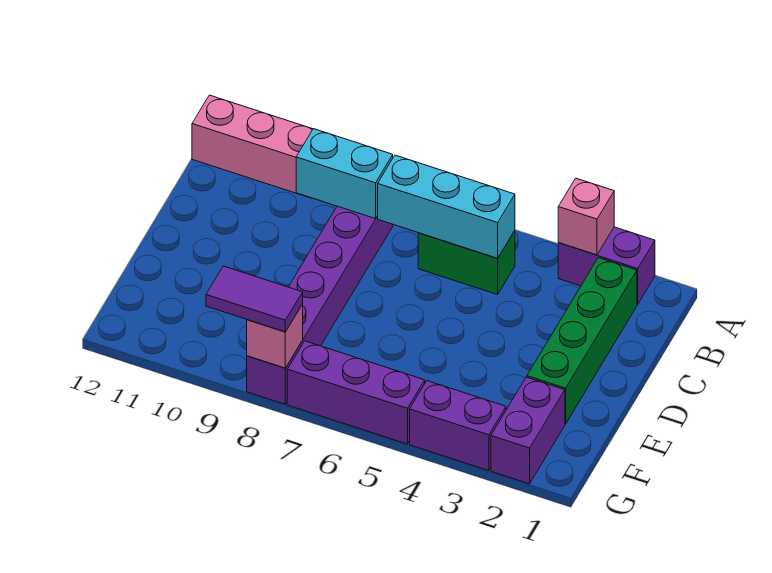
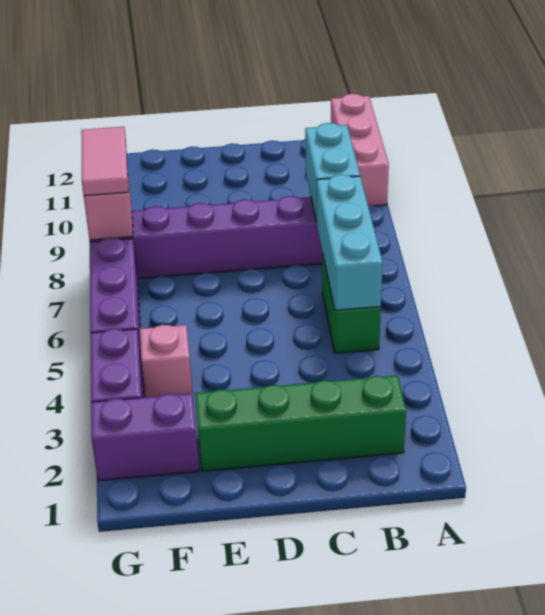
purple 1x2 brick [558,227,655,304] -> none
pink 1x1 brick [558,178,614,255] -> pink 1x1 brick moved to [140,325,192,397]
purple 1x2 tile [206,266,303,332] -> pink 1x2 tile [81,127,128,196]

